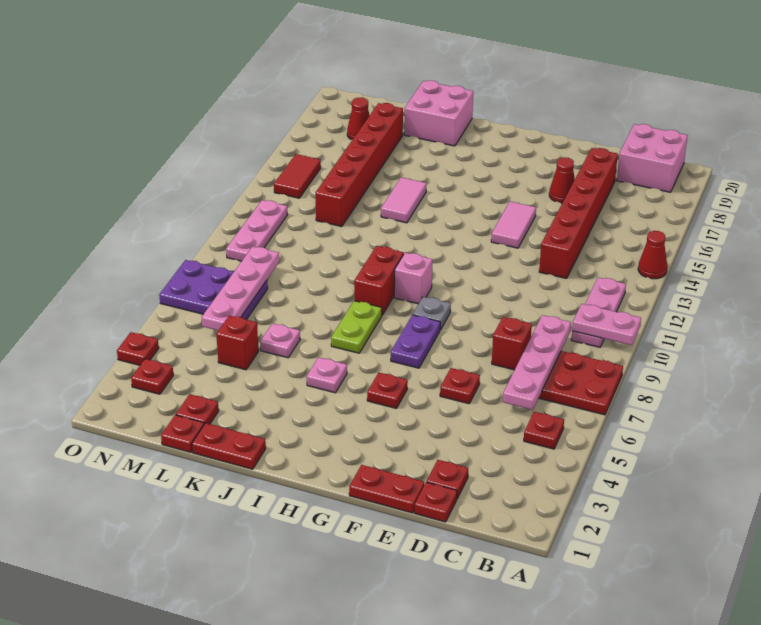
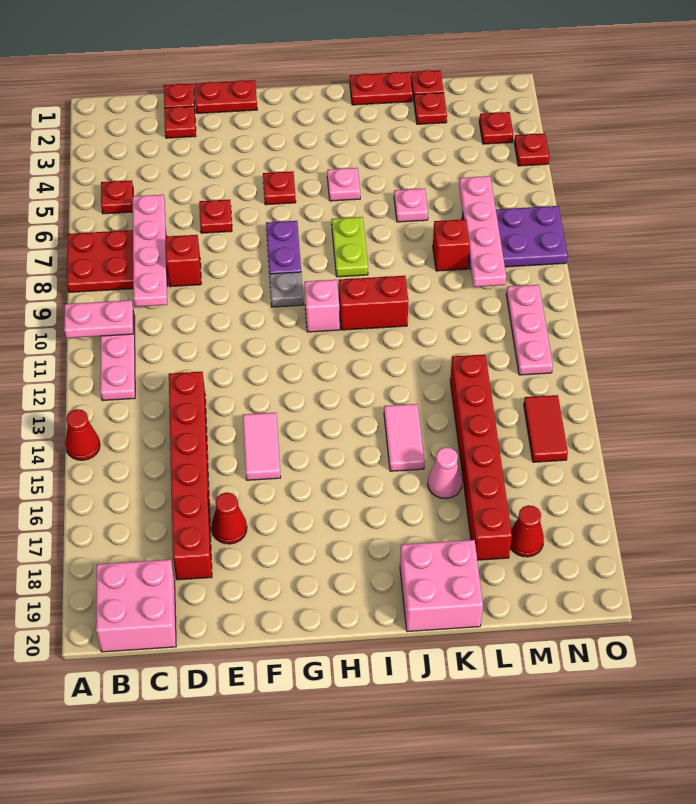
red 1x2 brick [354,246,404,315] -> red 1x2 brick turned to [339,276,408,330]
none -> pink 1x1 cone [428,447,462,499]
red 1x1 brick [216,315,259,370] -> red 1x1 brick moved to [433,219,470,271]

